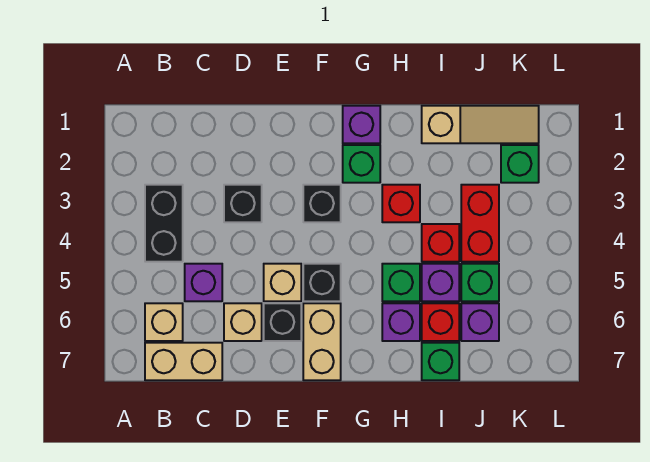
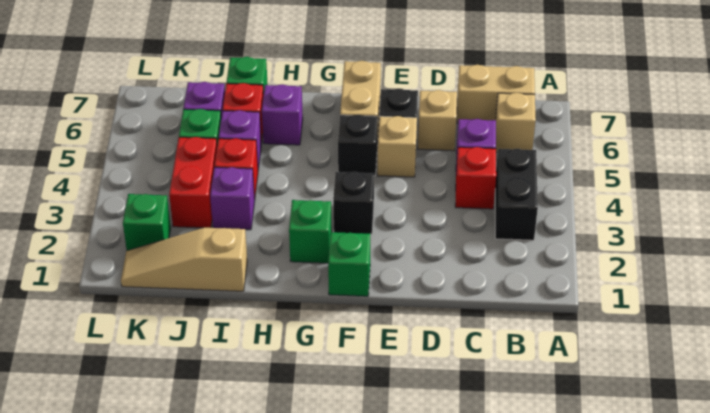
black 1x1 brick [224,185,262,222] -> none
purple 1x1 brick [343,106,380,143] -> purple 1x1 brick moved to [210,167,255,230]
red 1x1 brick [382,185,420,222] -> red 1x1 brick moved to [455,147,496,209]
green 1x1 brick [382,264,420,301] -> green 1x1 brick moved to [328,232,370,296]

